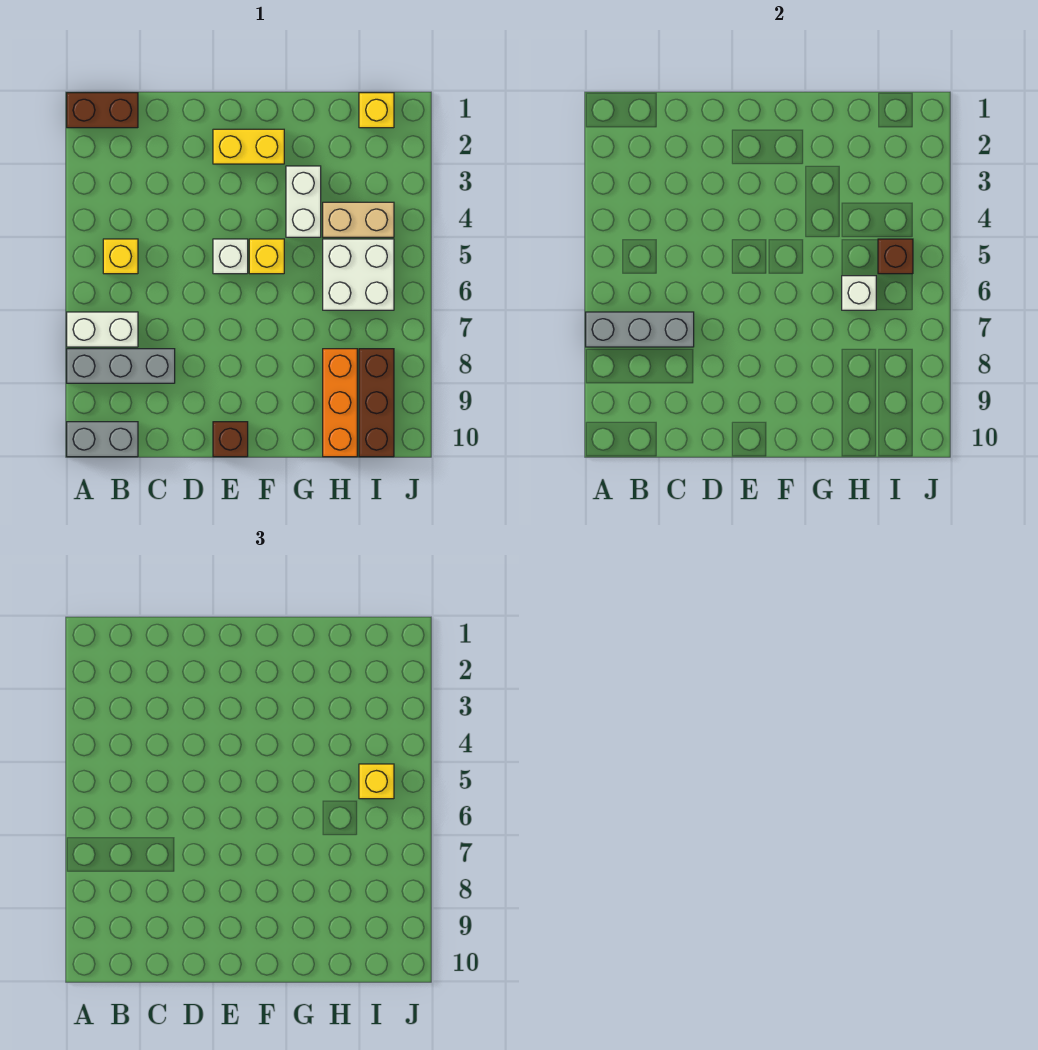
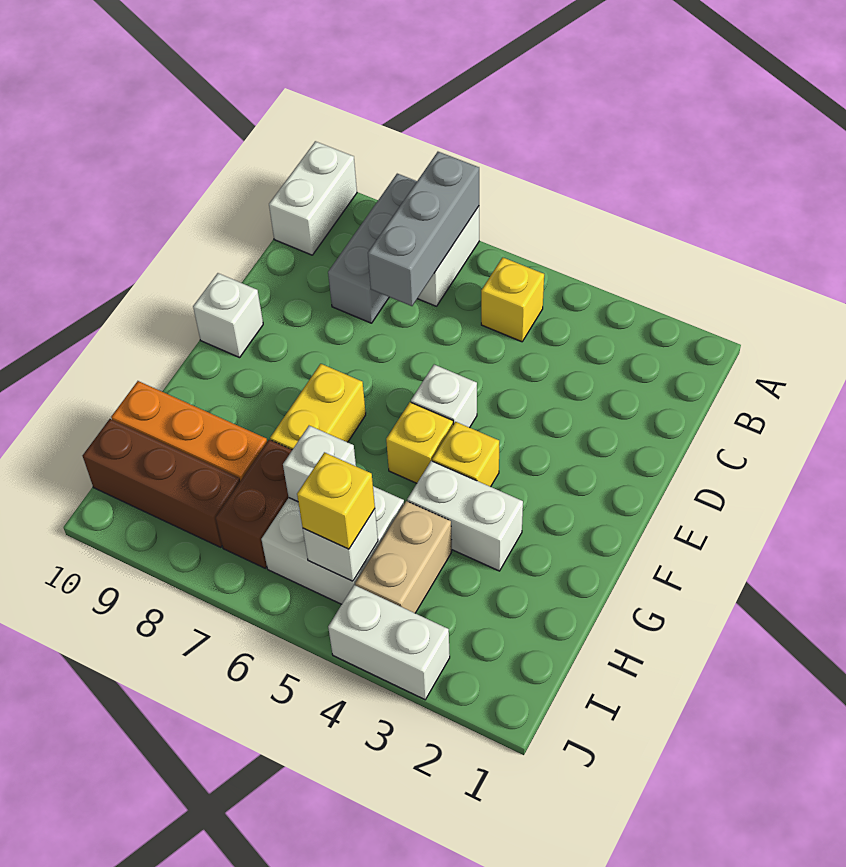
brown 1x2 brick [67,93,138,128] -> brown 1x2 brick moved to [216,440,292,568]
grey 1x2 brick [67,422,138,457] -> white 1x2 brick [269,141,357,255]
yellow 1x2 brick [213,129,284,164] -> yellow 1x2 brick moved to [270,364,366,450]
brown 1x1 brick [213,422,248,457] -> white 1x1 brick [193,273,263,358]
yellow 1x1 brick [359,93,394,128] -> yellow 1x1 brick moved to [432,422,499,487]
brown 1x1 brick [878,239,913,274] -> white 1x1 brick [303,509,378,581]
none -> white 1x2 brick [328,585,450,700]

